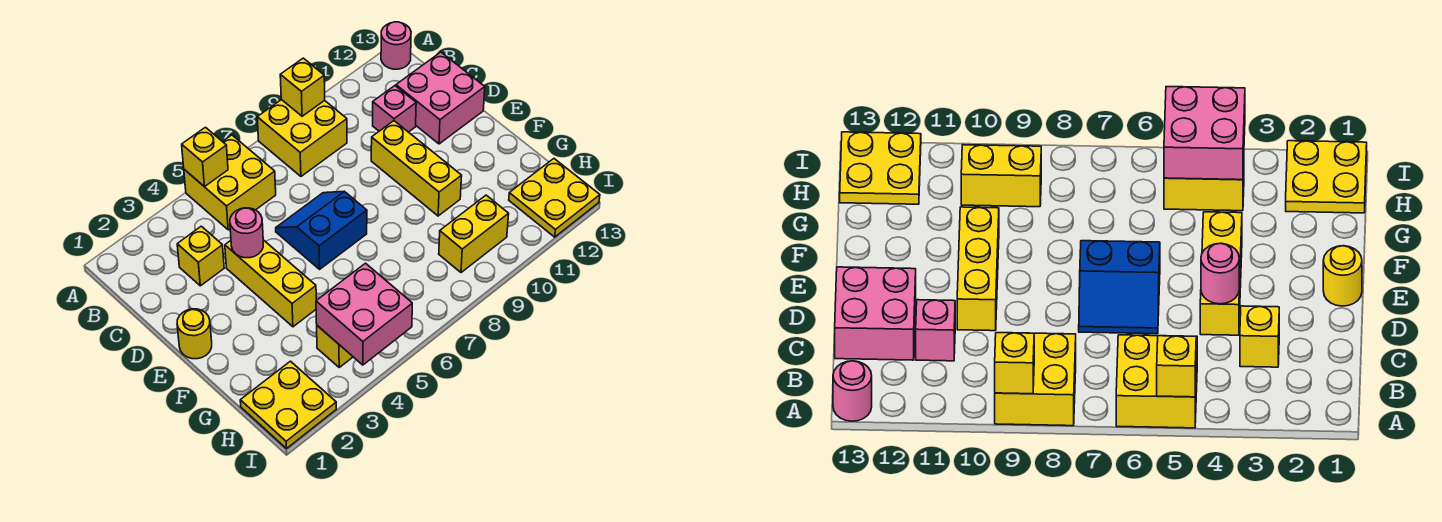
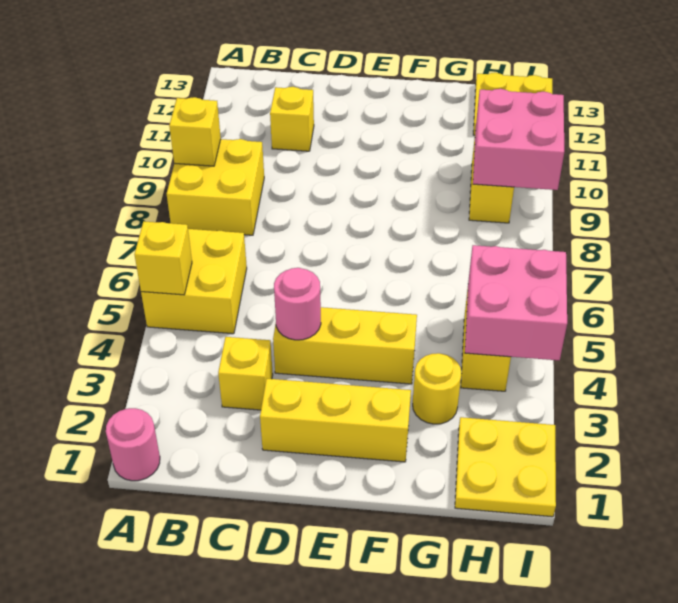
pink 1x1 round brick [381,22,411,69] -> pink 1x1 round brick moved to [106,408,160,481]
pink 1x1 brick [373,86,416,132] -> yellow 1x1 brick [270,87,314,151]
pink 2x2 brick [396,52,485,144] -> pink 2x2 brick moved to [473,89,564,190]
blue 2x2 slope [276,192,367,269] -> none
yellow 1x3 brick [371,121,462,216] -> yellow 1x3 brick moved to [260,379,411,462]
yellow 1x1 round brick [177,309,212,359] -> yellow 1x1 round brick moved to [413,353,461,424]

